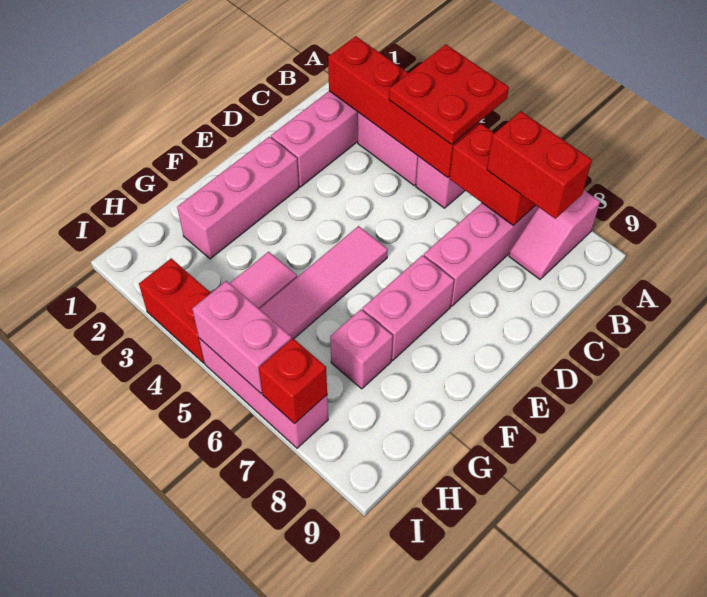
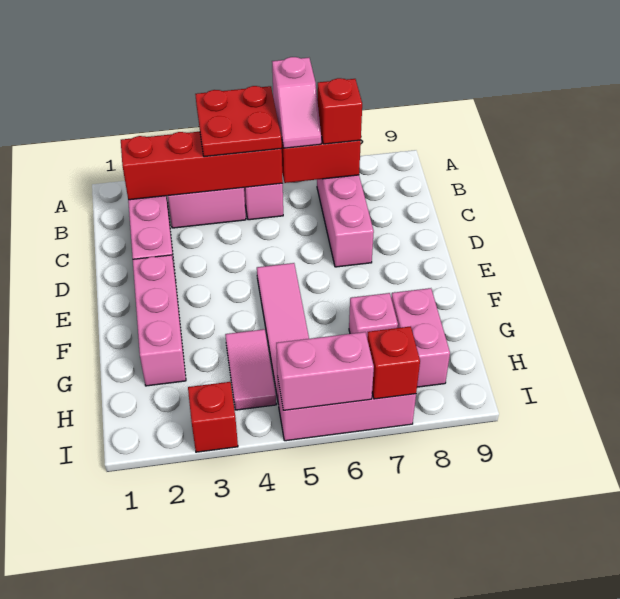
pink 1x2 slope [509,190,600,279] -> pink 1x2 slope moved to [272,57,321,148]
red 1x2 brick [487,111,592,219] -> red 1x1 brick [317,78,362,144]
pink 1x2 brick [362,255,454,360] -> pink 1x2 brick moved to [391,288,450,387]
red 1x2 brick [139,258,211,363] -> red 1x1 brick [188,382,238,452]

